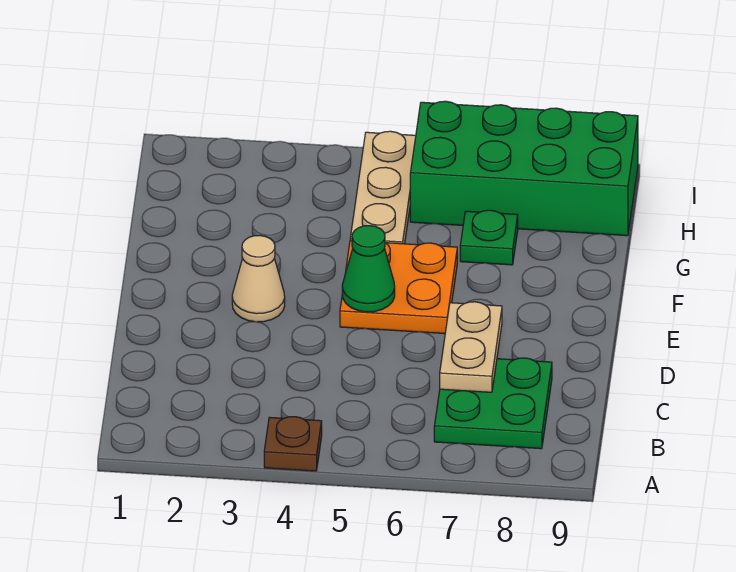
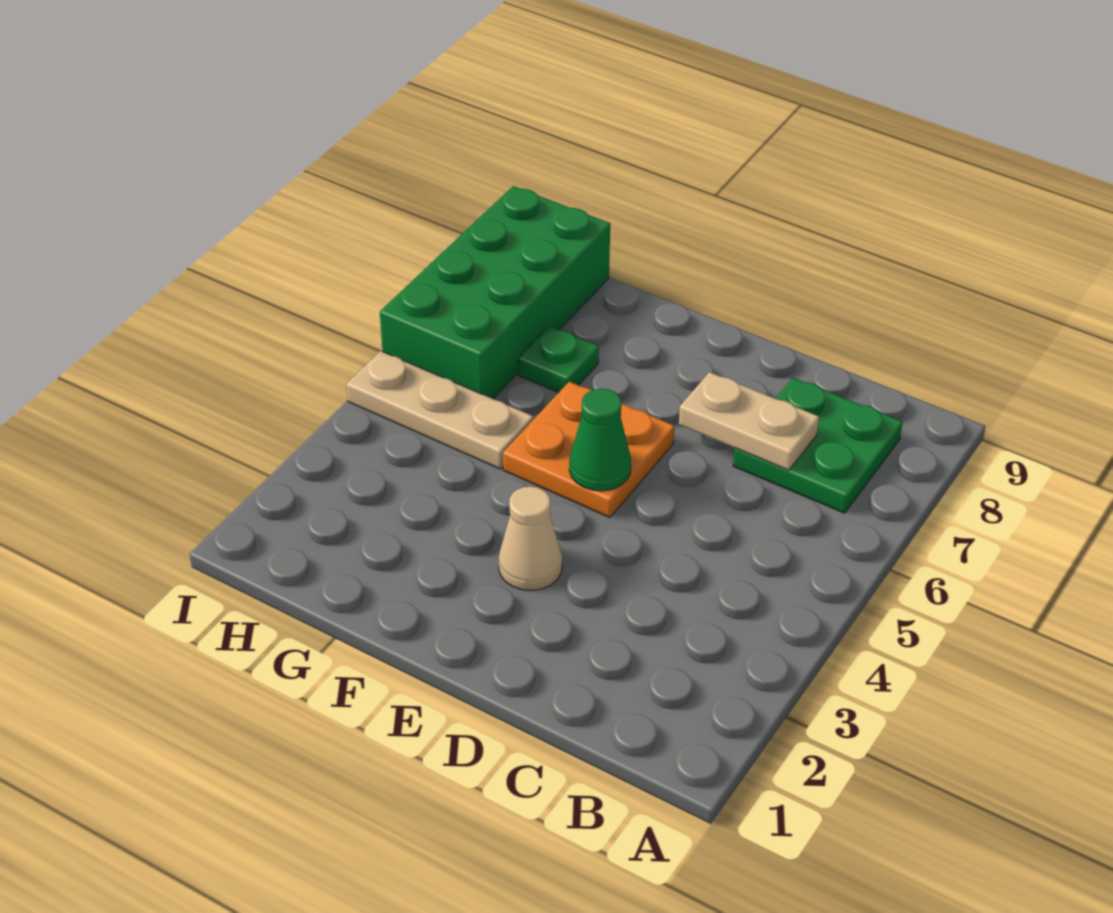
brown 1x1 plate [264,417,322,471] -> none

